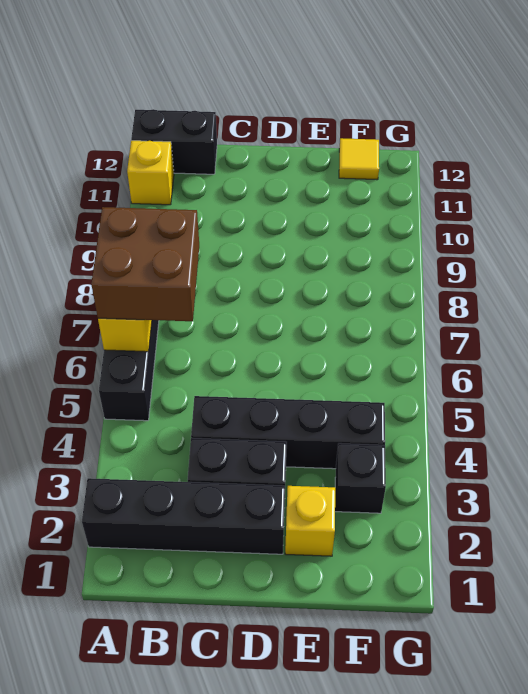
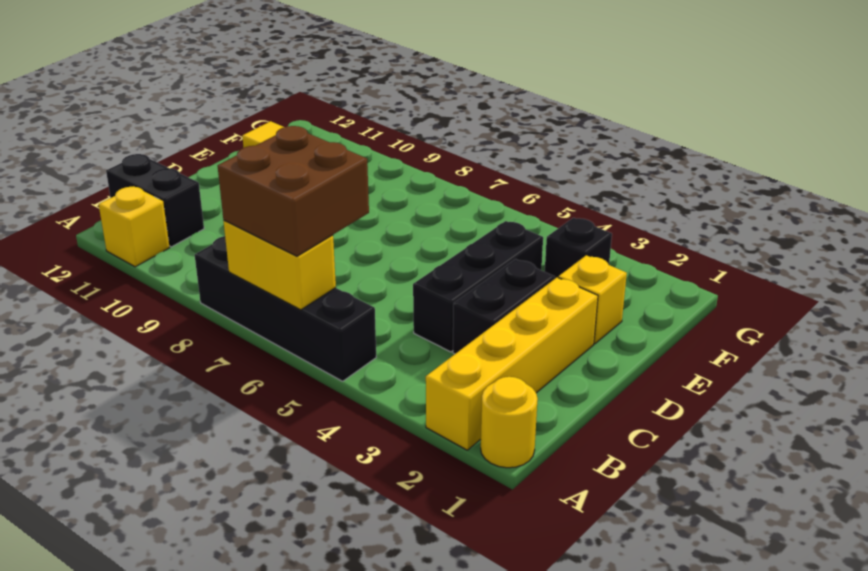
none -> yellow 1x1 round brick [481,377,538,468]
black 1x4 brick [82,478,285,554] -> yellow 1x4 brick [426,277,598,450]
black 1x2 brick [131,109,217,174] -> black 1x2 brick turned to [106,154,204,247]
black 1x4 brick [191,396,385,469] -> black 1x3 brick [413,221,543,352]

